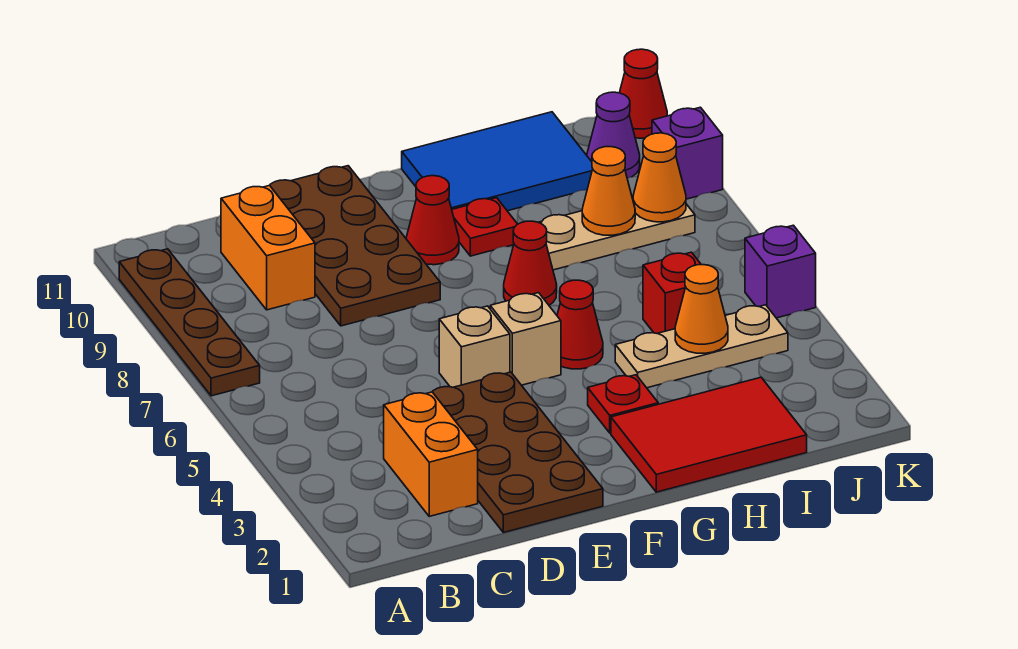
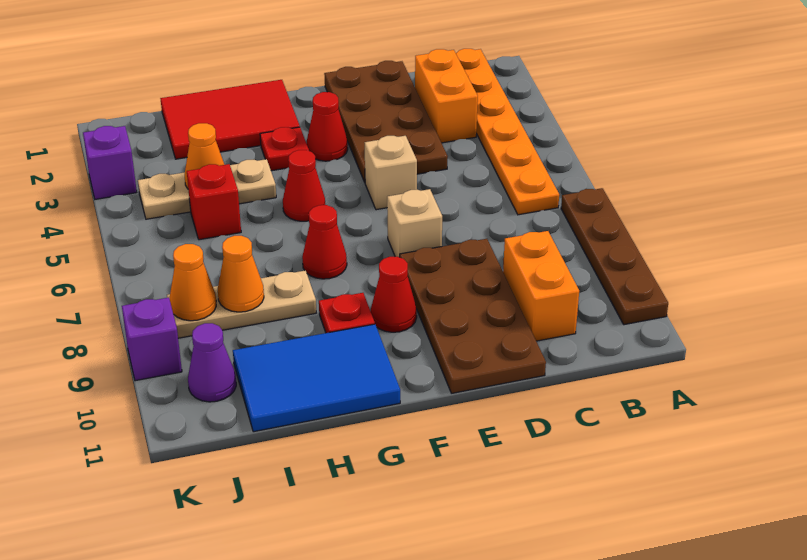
none -> orange 1x6 plate [456,49,559,215]
tan 1x1 brick [490,293,561,385] -> tan 1x1 brick moved to [387,189,442,257]
purple 1x1 brick [745,225,816,318] -> purple 1x1 brick moved to [83,126,137,199]
red 1x1 cone [620,49,667,138] -> red 1x1 cone moved to [307,92,348,161]

